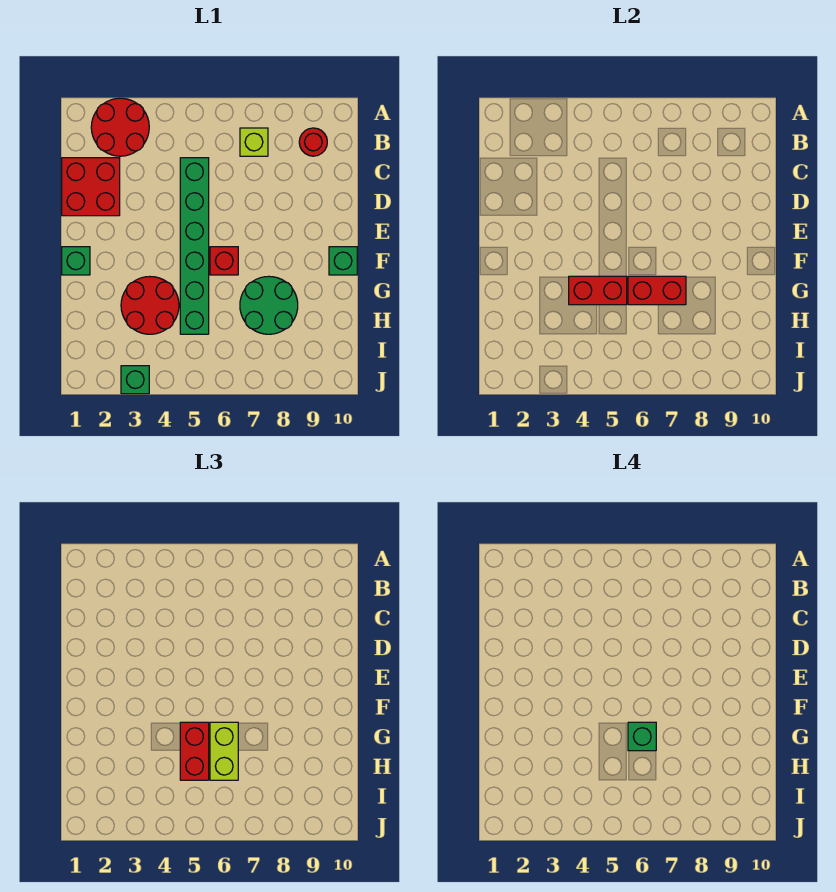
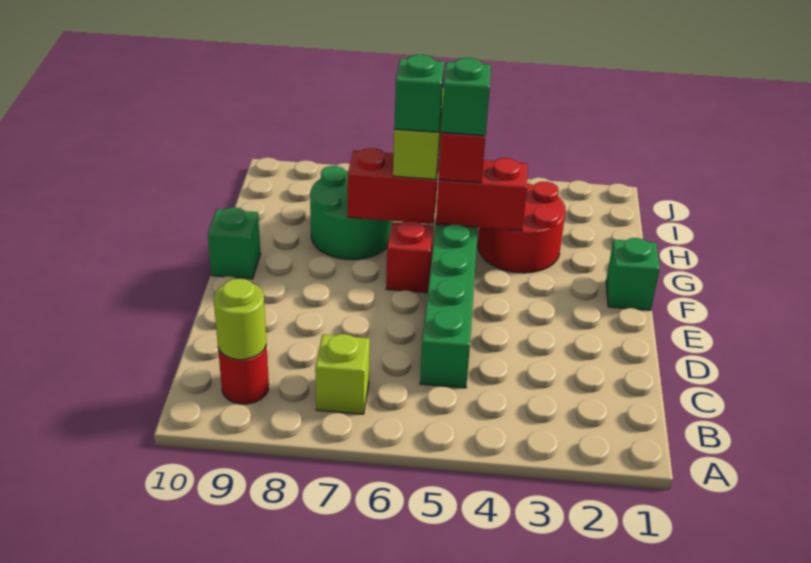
red 2x2 round brick [91,98,149,156] -> none
none -> lime 1x1 round brick [214,278,266,360]
red 2x2 brick [62,158,120,216] -> none
green 1x1 brick [121,366,149,394] -> green 1x1 brick moved to [441,58,491,136]

